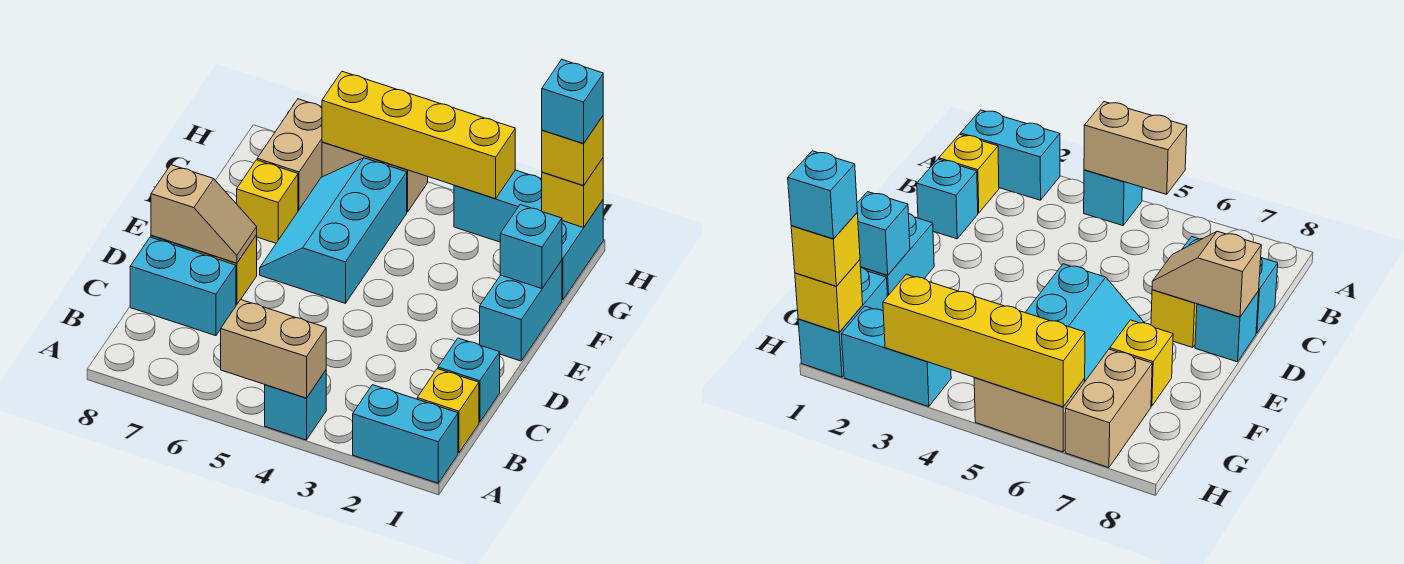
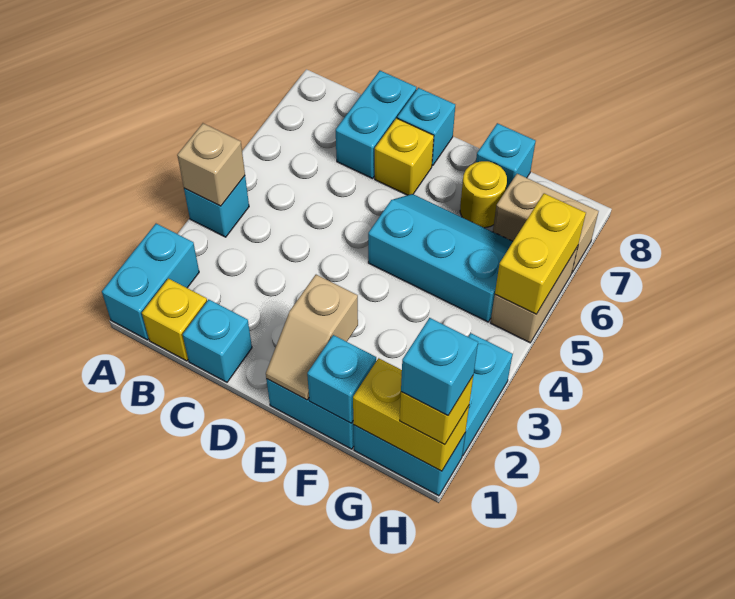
tan 1x2 brick [221,300,326,398] -> tan 1x1 brick [177,123,245,206]
tan 1x2 slope [151,165,257,263] -> tan 1x2 slope moved to [266,275,358,400]
yellow 1x1 brick [237,160,298,243] -> yellow 1x1 round brick [460,161,507,228]
none -> cyan 1x1 brick [476,123,536,189]
yellow 1x1 brick [542,158,603,227] -> yellow 1x2 brick [353,358,469,471]
yellow 1x4 brick [322,71,515,199] -> yellow 1x2 brick [495,193,586,314]

